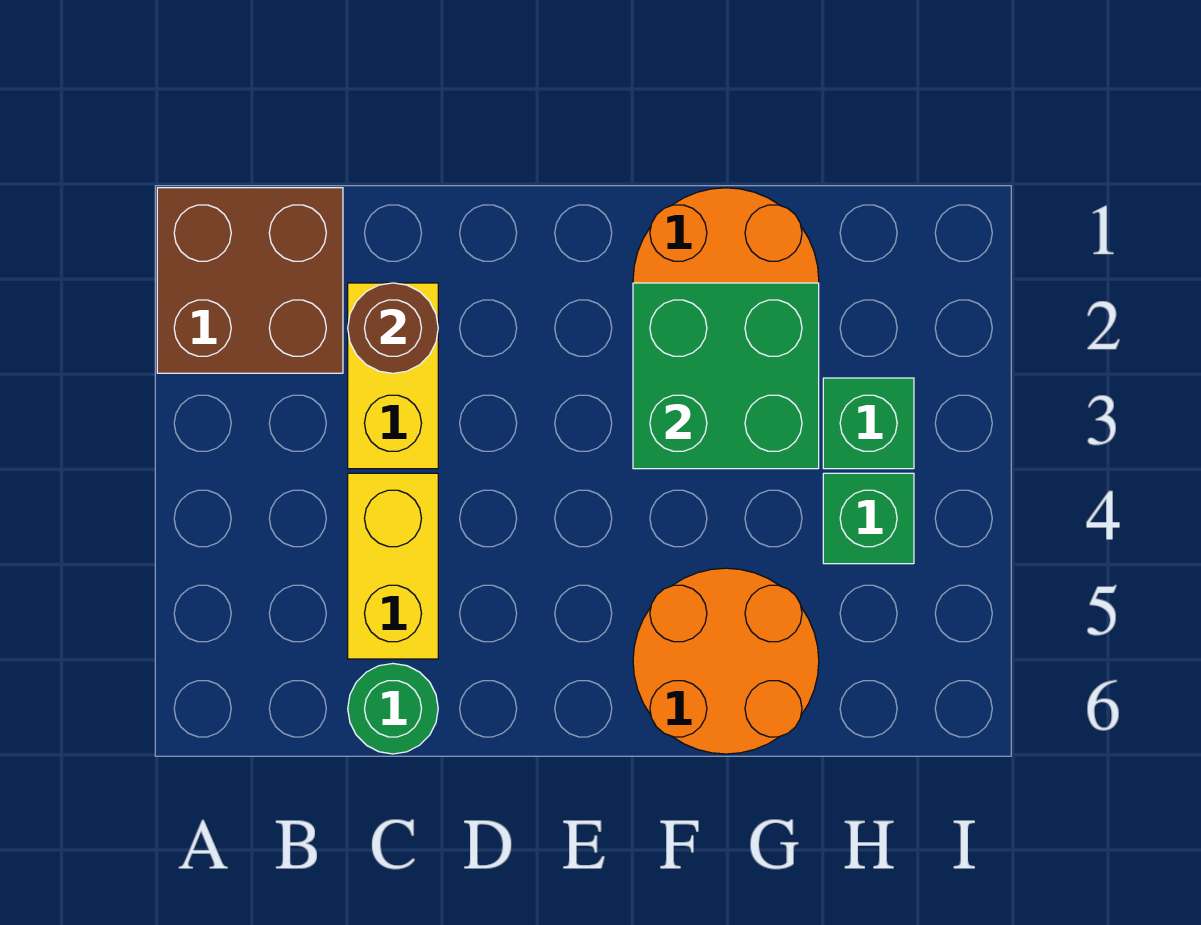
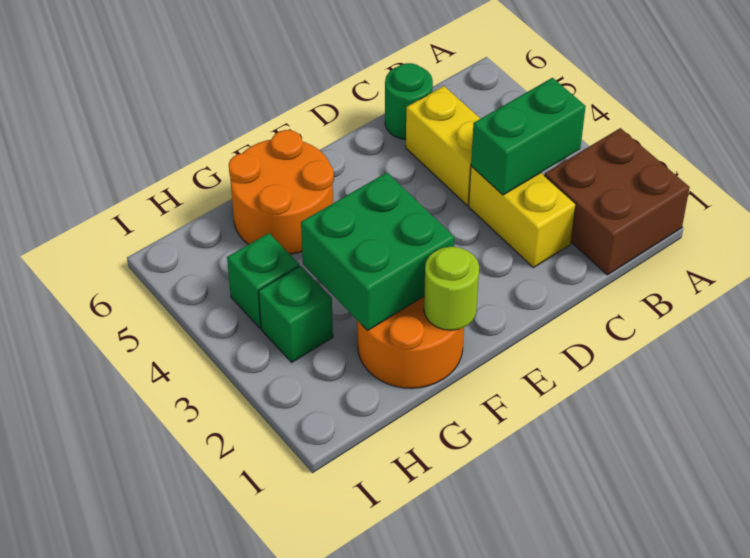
none -> green 1x2 brick [471,78,586,195]
brown 1x1 round brick [348,283,438,373] -> none
none -> lime 1x1 round brick [424,247,479,330]

